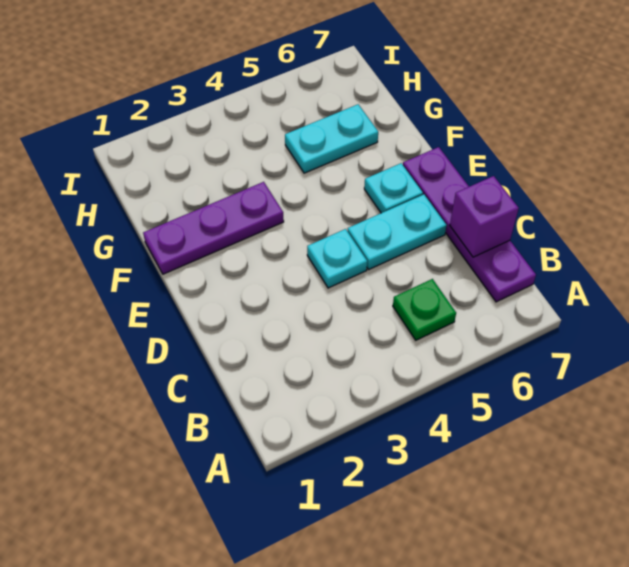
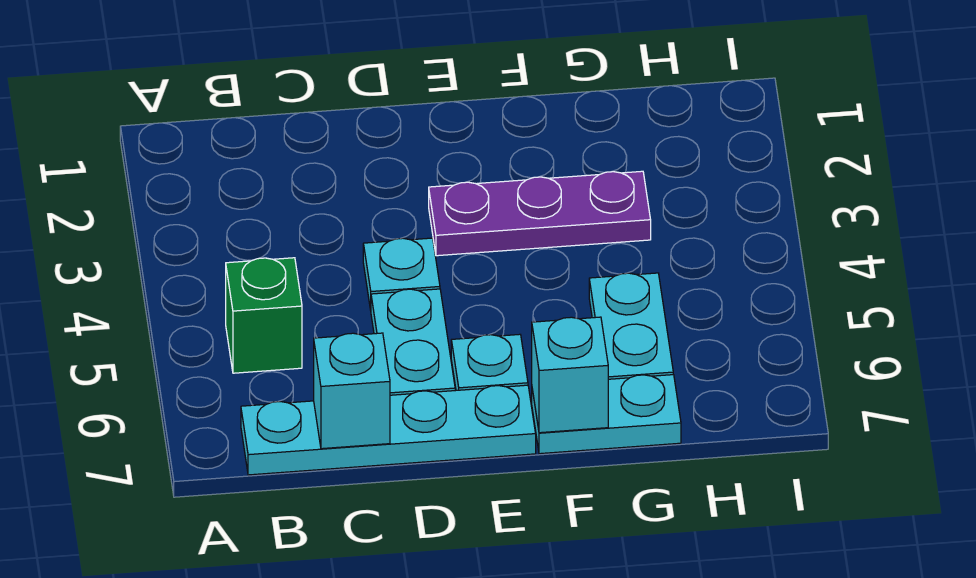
green 1x1 plate [393,279,456,340] -> green 1x1 brick [226,258,302,373]
purple 1x4 plate [403,147,536,302] -> cyan 1x4 plate [241,385,536,475]
purple 1x1 brick [450,176,519,257] -> cyan 1x1 brick [314,333,390,449]
purple 1x3 plate [143,182,284,274] -> purple 1x3 plate turned to [429,171,651,256]
none -> cyan 1x2 plate [532,375,681,454]
none -> cyan 1x1 brick [532,317,608,433]

